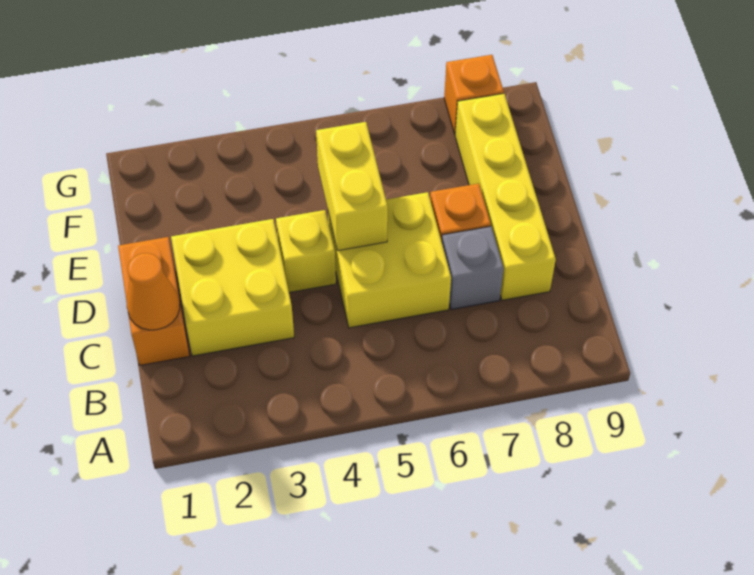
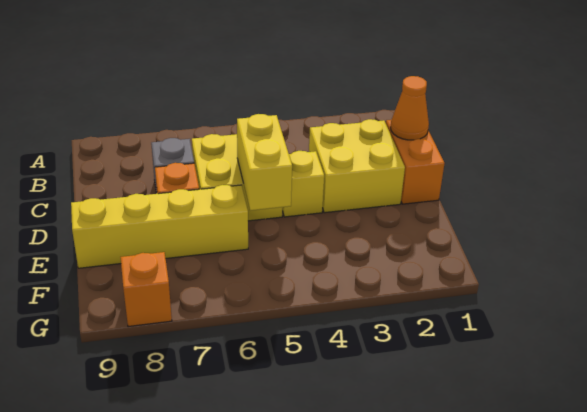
yellow 1x4 brick [455,94,556,300] -> yellow 1x4 brick turned to [71,185,248,268]

